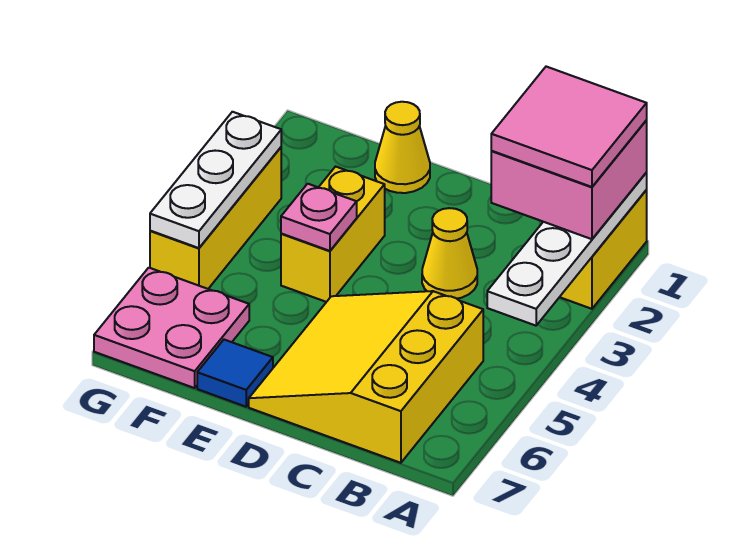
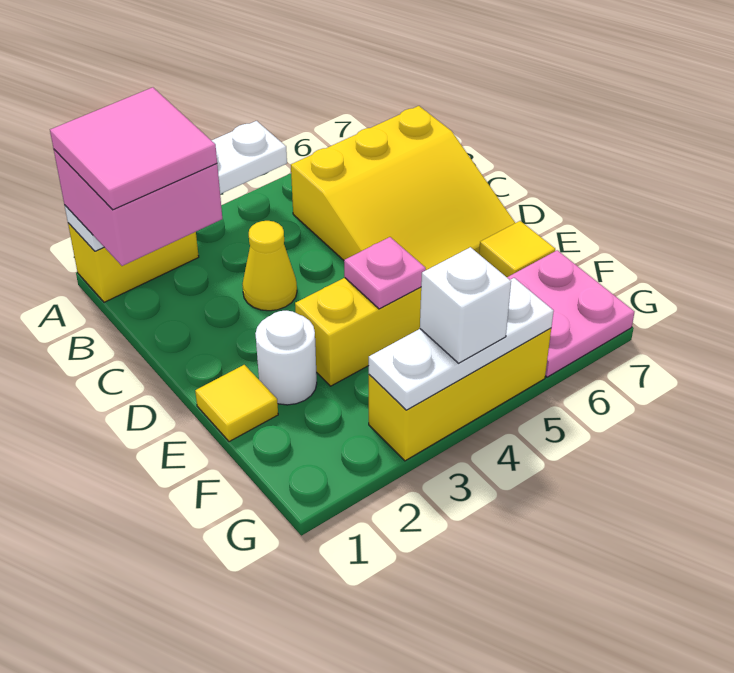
yellow 1x1 cone [375,102,430,193] -> yellow 1x1 tile [195,365,278,442]
none -> white 1x1 round brick [255,311,317,405]
blue 1x1 tile [197,340,273,407] -> yellow 1x1 tile [479,221,555,277]
none -> white 1x1 brick [420,247,511,363]

